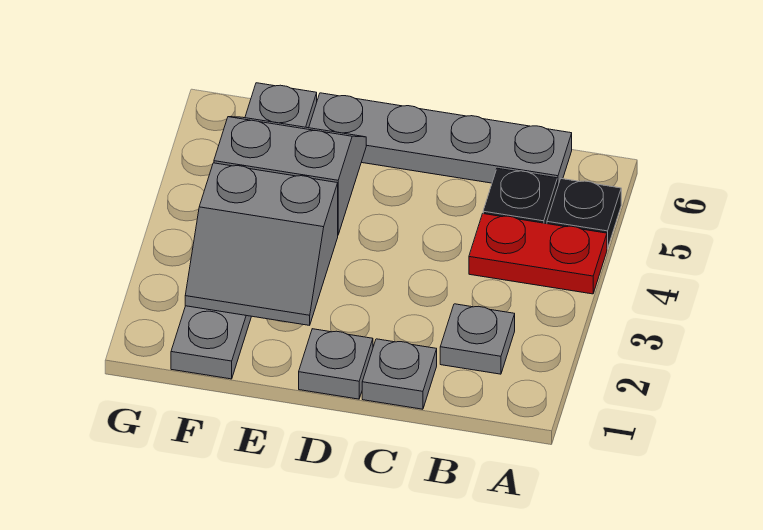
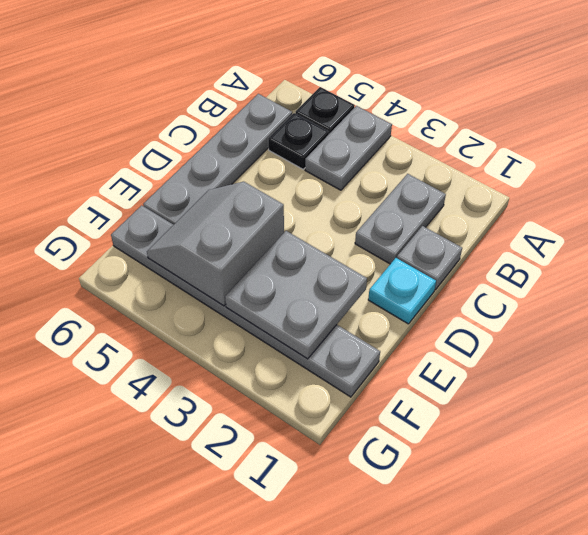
red 1x2 plate [469,214,607,294] -> grey 1x2 plate [305,106,392,190]
grey 1x1 plate [440,304,515,374] -> grey 1x2 plate [355,174,446,264]
grey 1x1 plate [299,329,373,399] -> cyan 1x1 plate [368,258,436,324]
grey 2x2 slope [185,163,338,325] -> grey 2x2 plate [225,231,367,359]

